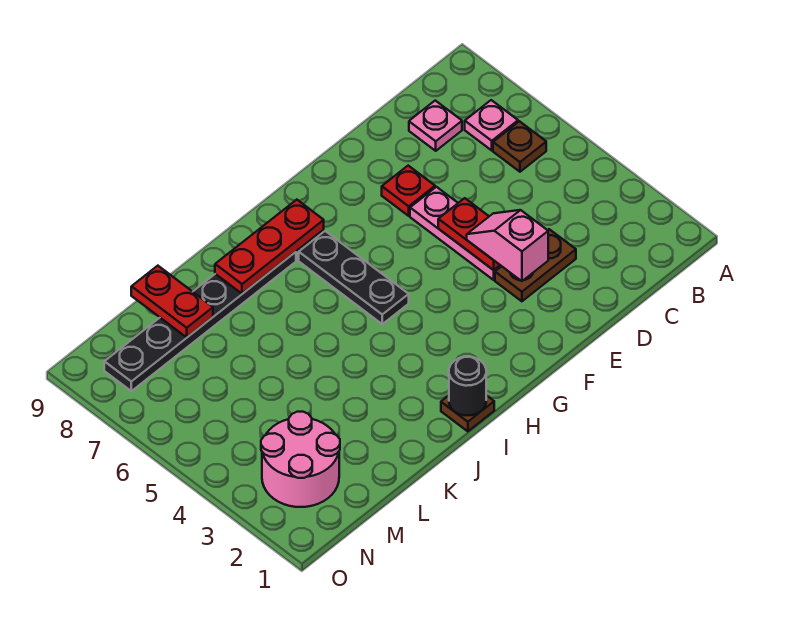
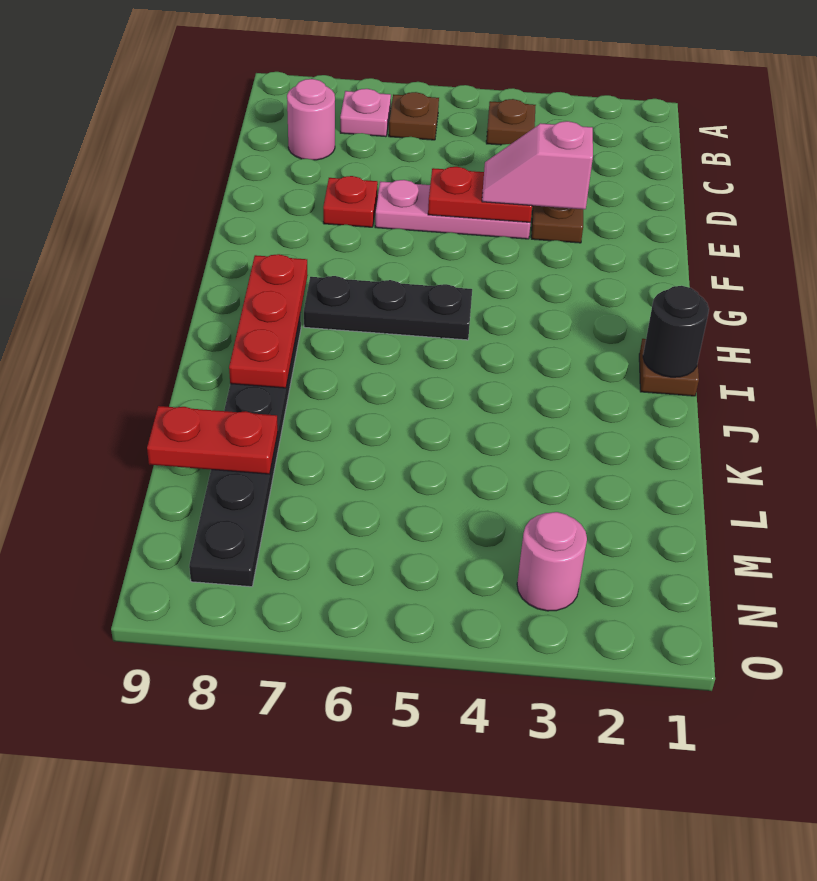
none -> brown 1x1 plate [486,99,536,145]
pink 1x1 plate [409,101,462,151] -> pink 1x1 round brick [287,79,335,160]
pink 2x2 round brick [261,412,340,507] -> pink 1x1 round brick [517,512,587,611]

